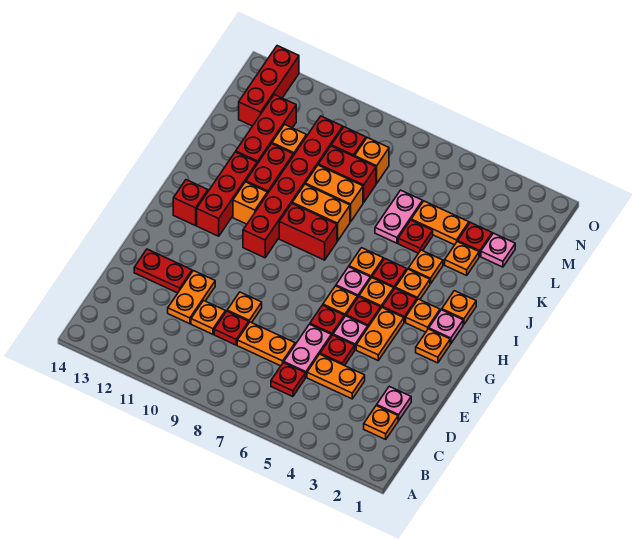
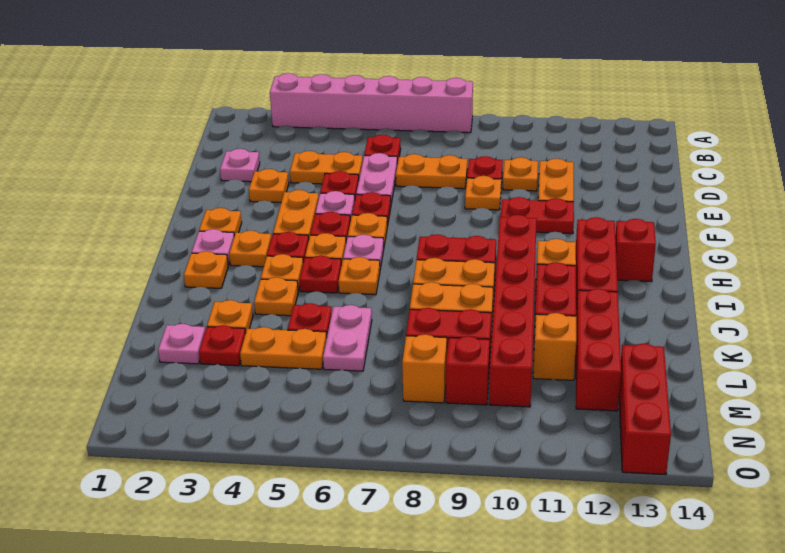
none -> pink 1x6 brick [270,73,473,133]
orange 1x1 plate [364,405,398,439] -> orange 1x1 plate moved to [249,169,289,203]
red 1x2 plate [134,249,192,293] -> red 1x2 plate moved to [501,197,574,234]

